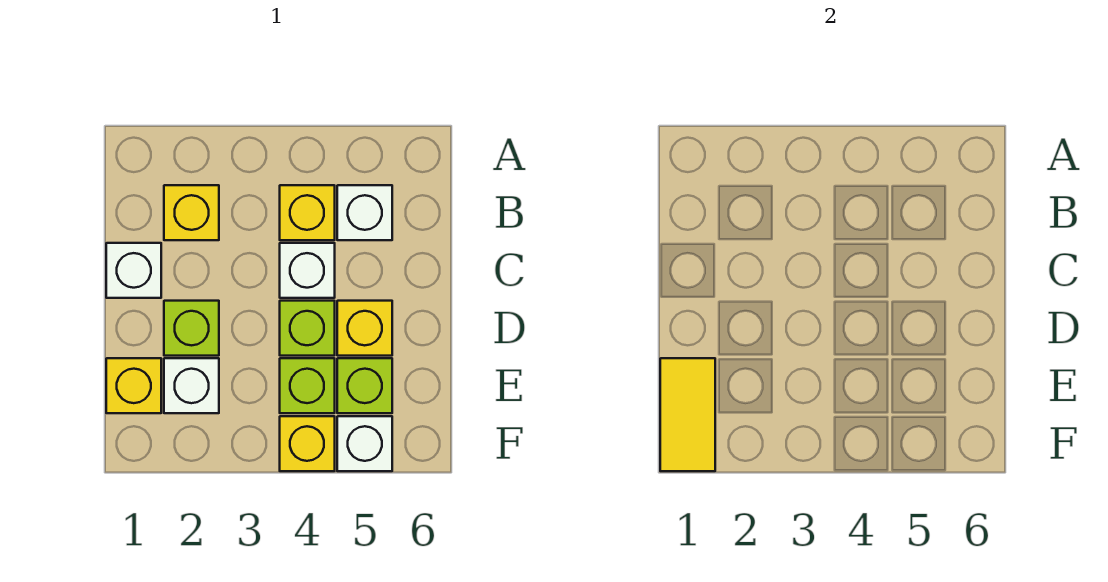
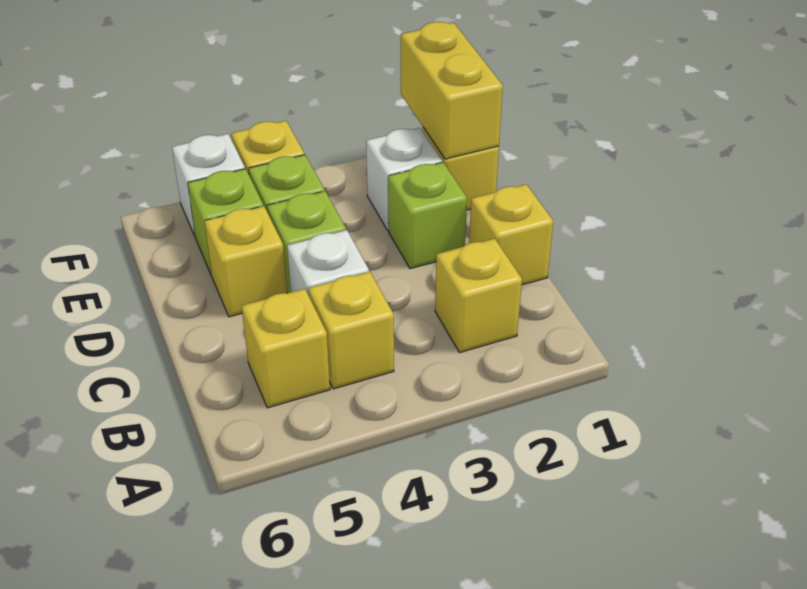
white 1x1 brick [337,185,392,240] -> yellow 1x1 brick [242,289,330,408]
white 1x1 brick [106,243,161,298] -> yellow 1x1 brick [469,184,553,285]
yellow 1x2 tile [660,358,715,471] -> yellow 1x2 brick [401,22,503,159]

